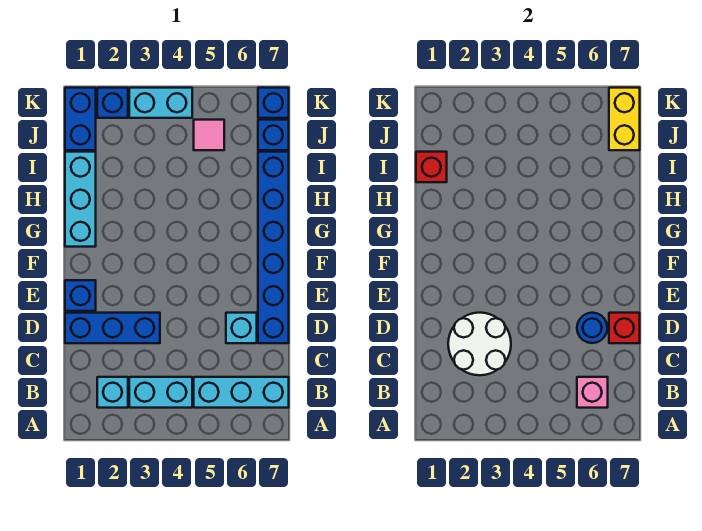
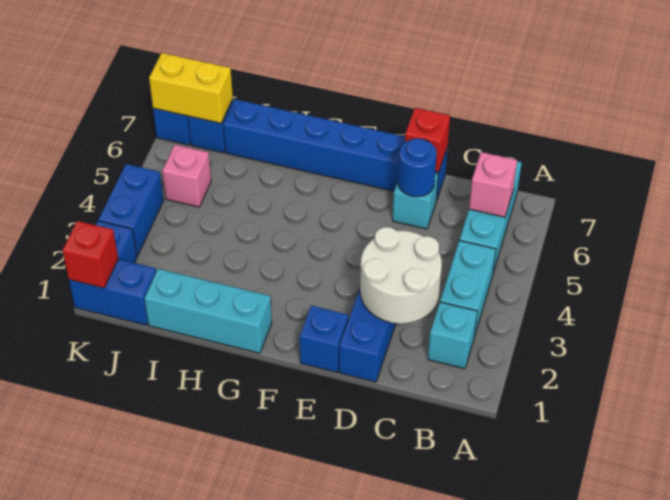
red 1x1 brick [416,152,447,182] -> red 1x1 brick moved to [62,221,118,288]
pink 1x1 tile [194,120,224,150] -> pink 1x1 brick [162,145,211,207]
cyan 1x2 brick [129,88,192,118] -> blue 1x2 brick [98,164,164,256]

